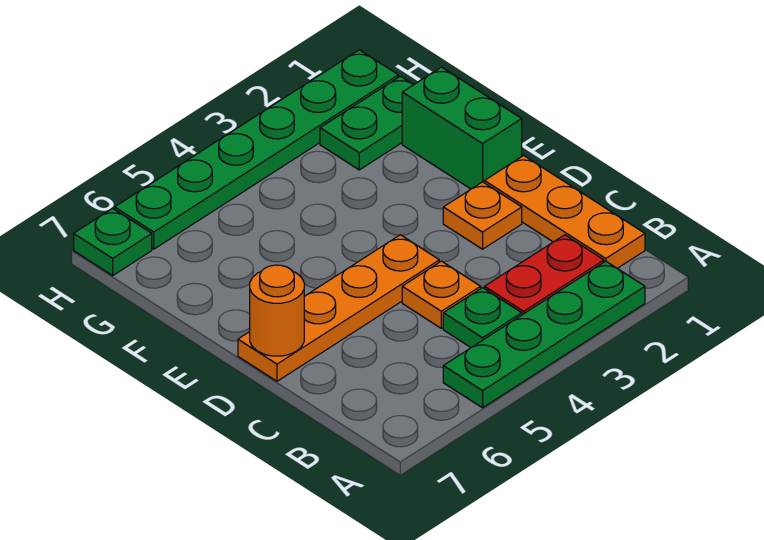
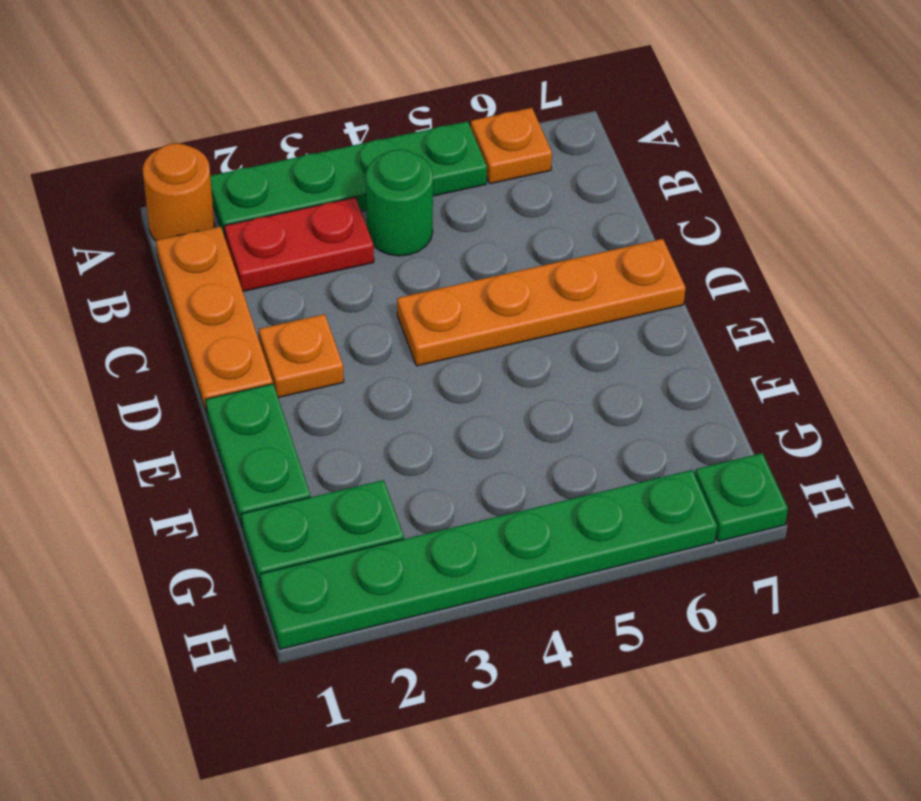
green 1x1 plate [443,288,522,347] -> green 1x1 round brick [366,149,433,256]
orange 1x1 plate [402,261,481,328] -> orange 1x1 plate moved to [471,108,552,184]
orange 1x1 round brick [250,265,304,356] -> orange 1x1 round brick moved to [143,143,215,241]
green 1x2 brick [402,67,522,189] -> green 1x2 plate [206,384,310,528]

